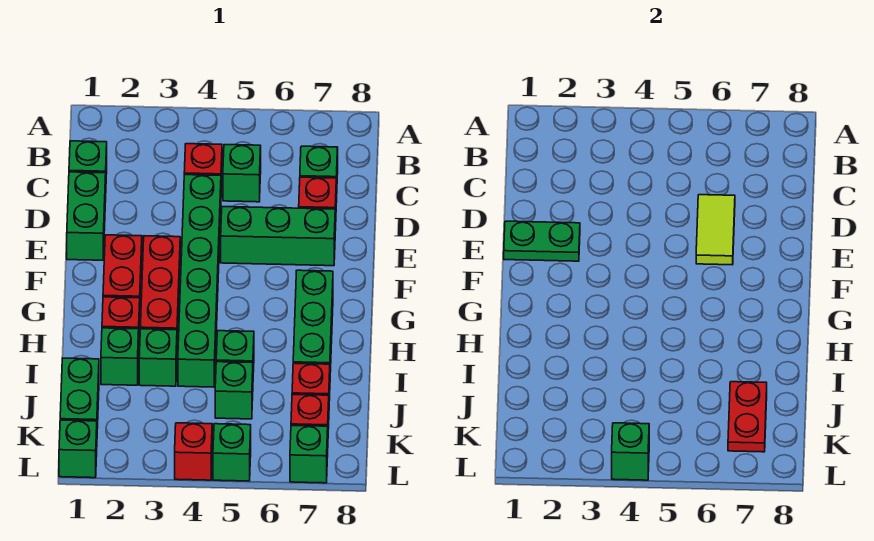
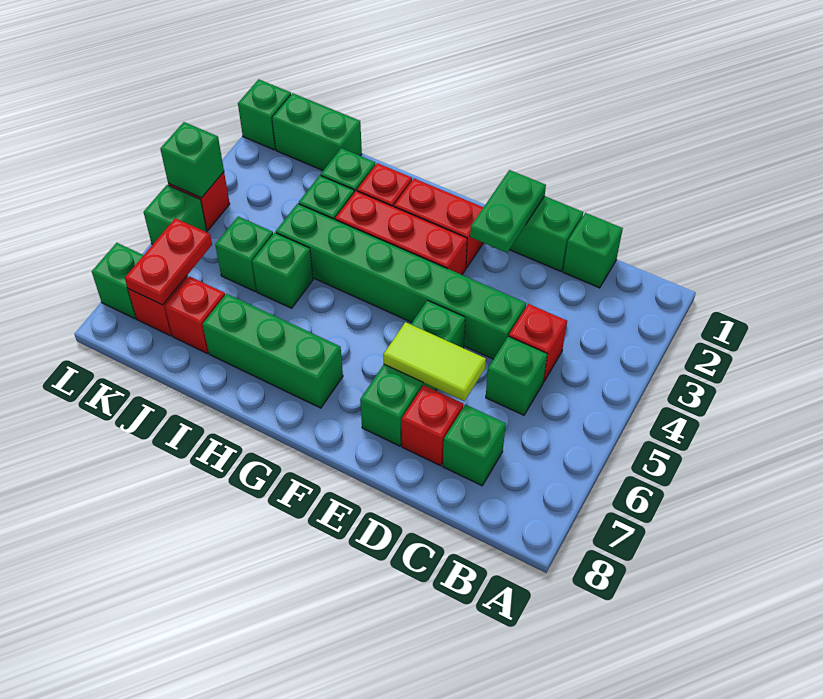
red 1x2 plate [728,382,767,452] -> red 1x2 plate turned to [125,218,212,305]

